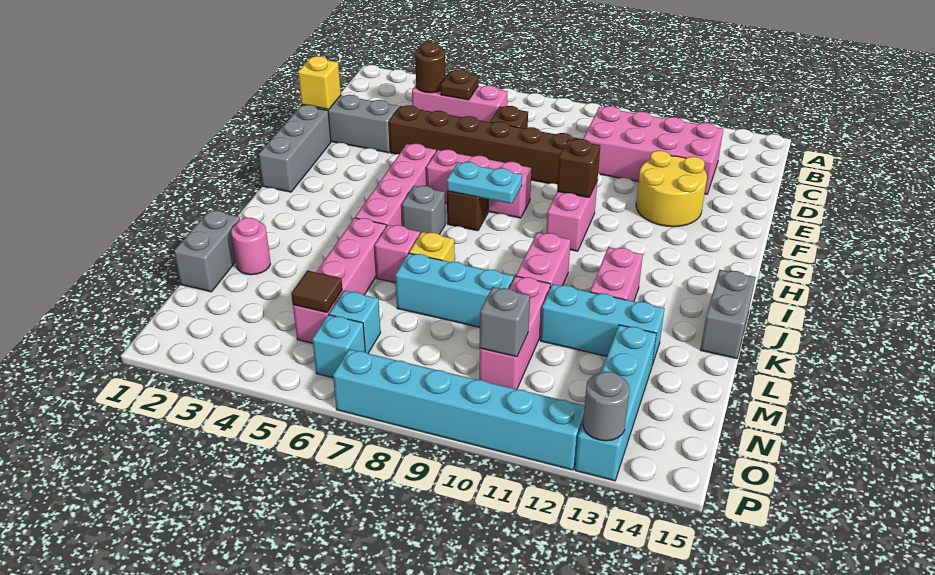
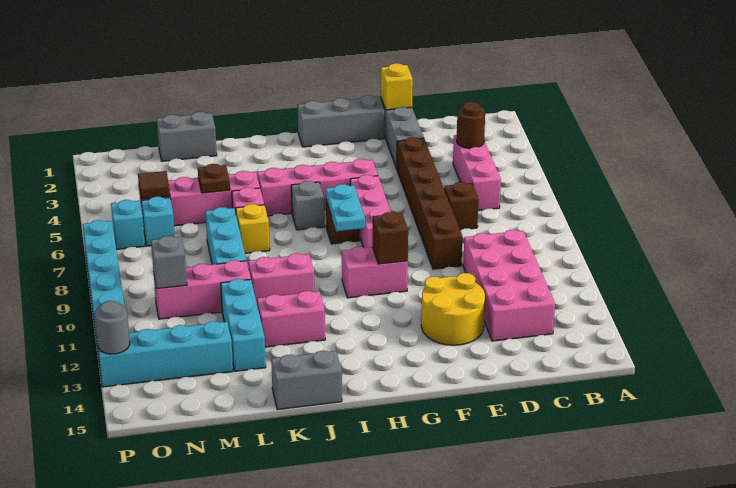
brown 1x1 plate [441,69,478,100] -> brown 1x1 plate moved to [198,164,230,193]
pink 1x1 round brick [231,218,270,275] -> none

